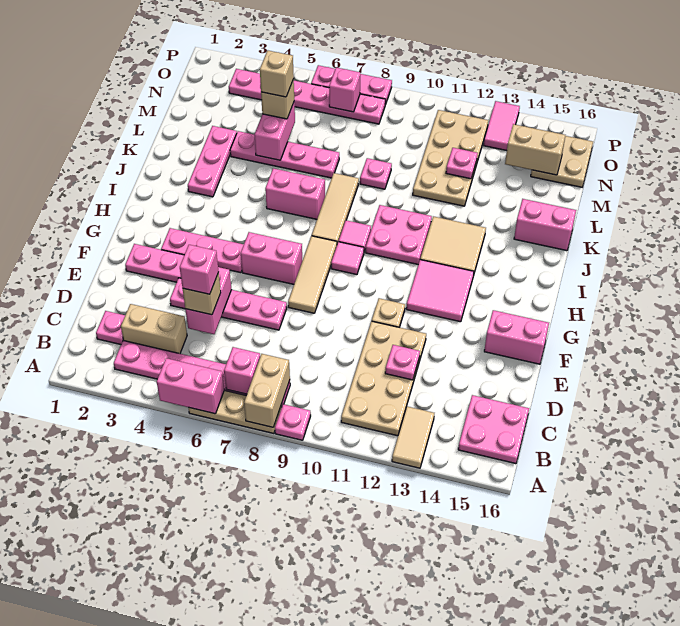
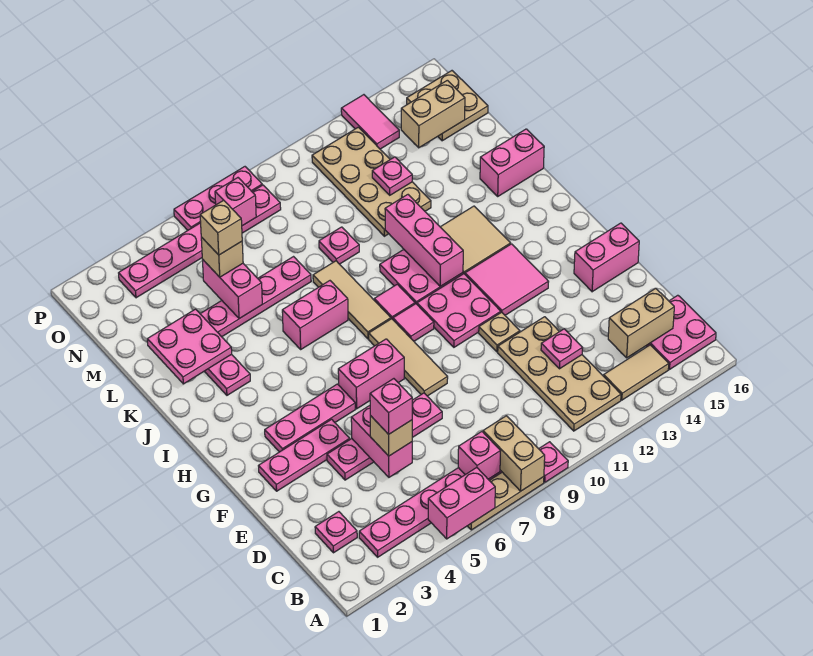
tan 1x2 tile [392,407,434,468] -> tan 1x2 tile turned to [604,345,669,400]
tan 1x2 brick [121,304,187,354] -> tan 1x2 brick moved to [608,288,674,358]
none -> pink 2x2 plate [417,274,501,347]
none -> pink 1x3 brick [385,195,463,286]
none -> pink 2x2 plate [147,309,232,384]

